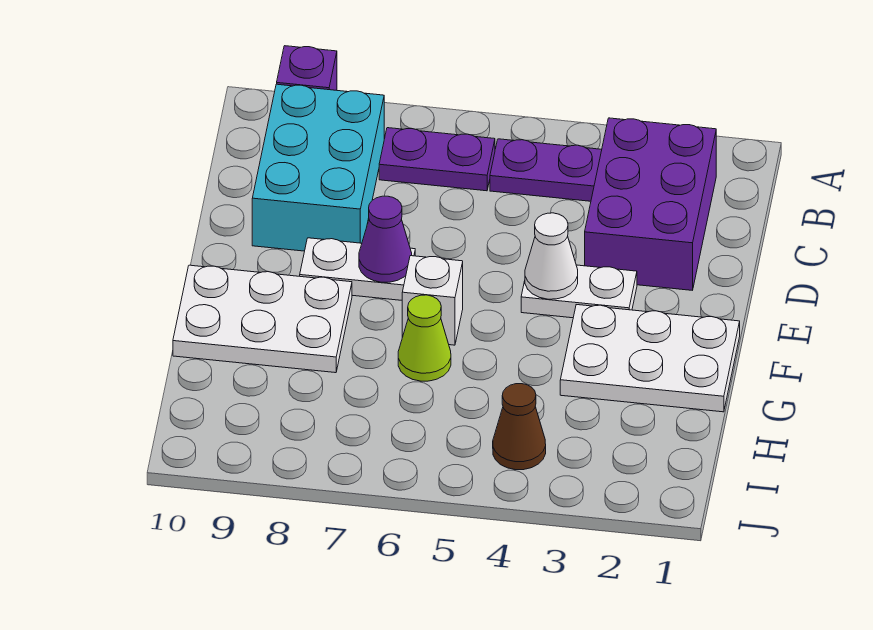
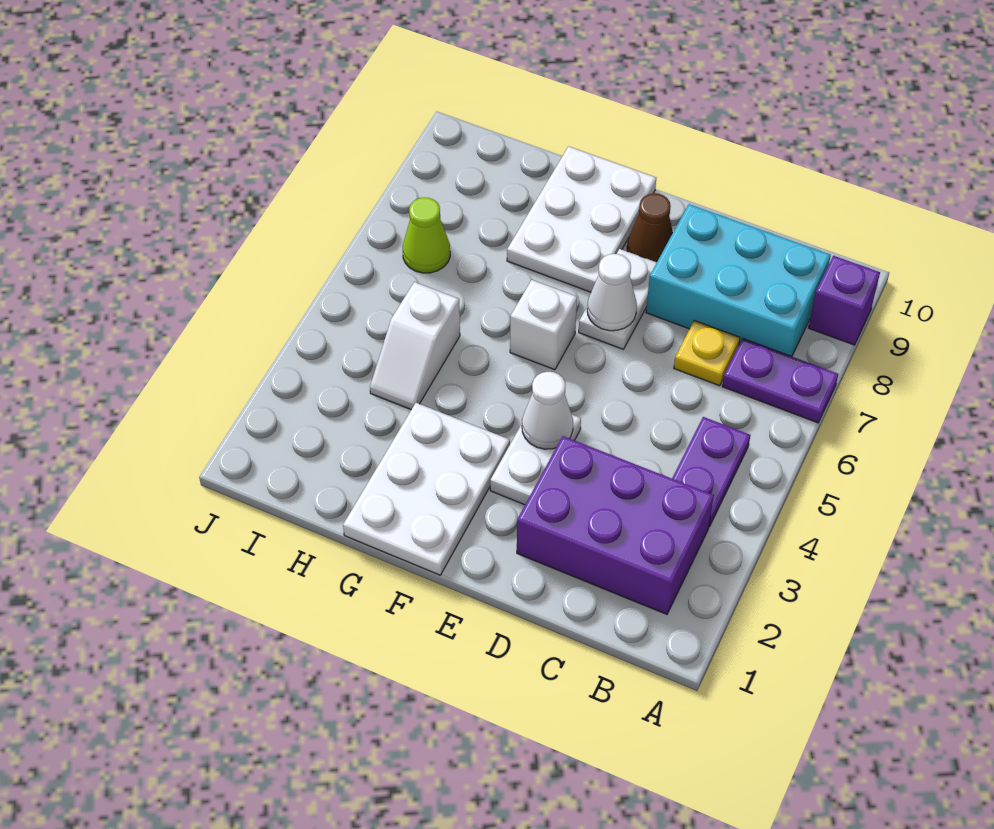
purple 1x2 plate [379,128,495,191] -> purple 1x2 plate turned to [722,339,838,423]
none -> yellow 1x1 plate [674,321,740,386]
purple 1x1 cone [359,196,412,282] -> white 1x1 cone [587,254,637,331]
lime 1x1 cone [398,295,451,381] -> lime 1x1 cone moved to [403,198,450,273]
none -> white 1x2 slope [370,282,460,410]
brown 1x1 cone [493,384,546,470] -> brown 1x1 cone moved to [627,193,673,262]

